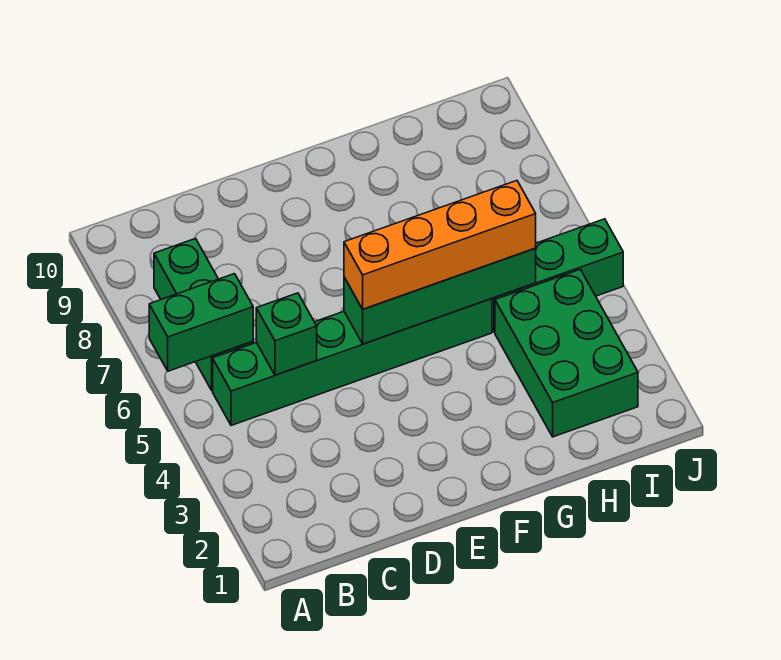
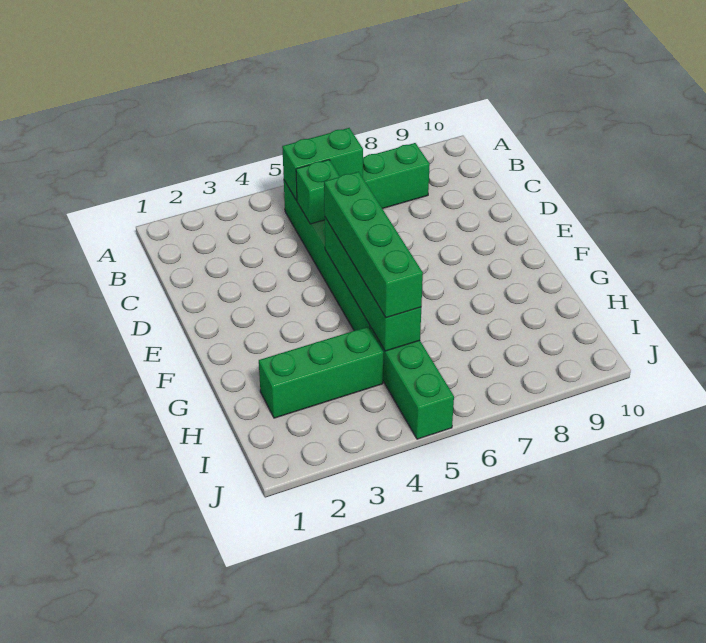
green 1x2 brick [149,274,253,371] -> green 1x2 brick turned to [282,128,363,201]
orange 1x4 brick [344,181,536,309] -> green 1x4 brick [324,172,423,318]
green 2x3 brick [495,269,638,437] -> green 1x3 brick [259,327,383,418]

